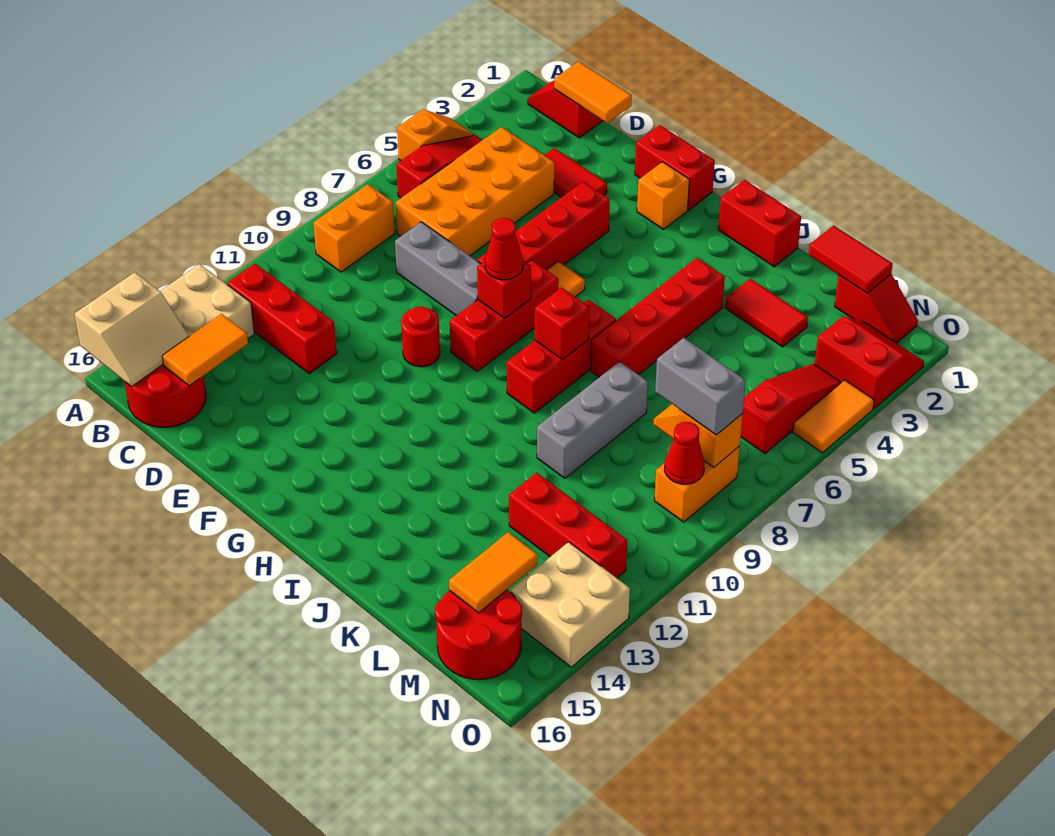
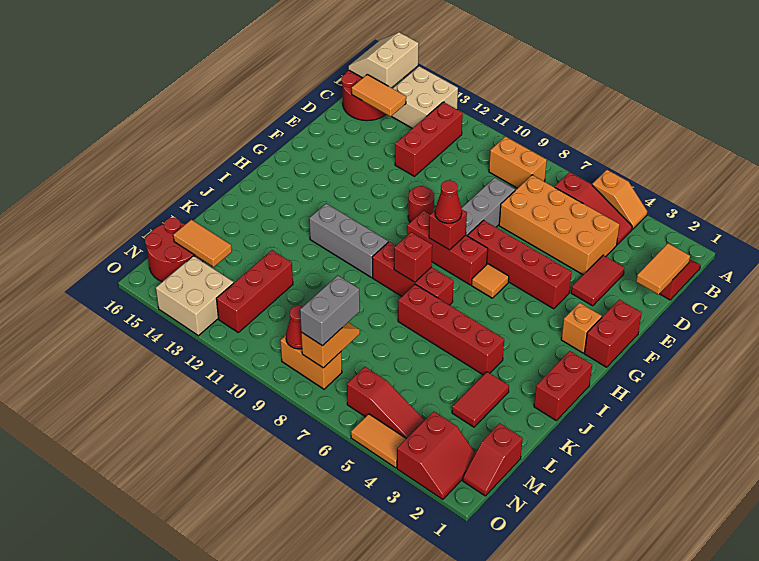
tan 2x2 slope [75,272,189,387] -> tan 2x2 slope turned to [348,32,419,88]
grey 1x3 brick [537,361,648,478] -> grey 1x3 brick moved to [309,203,388,278]
red 1x2 tile [809,225,893,293] -> none

